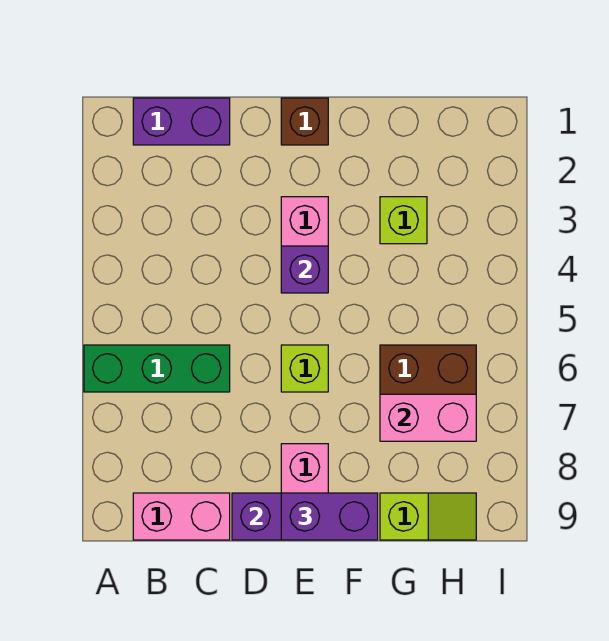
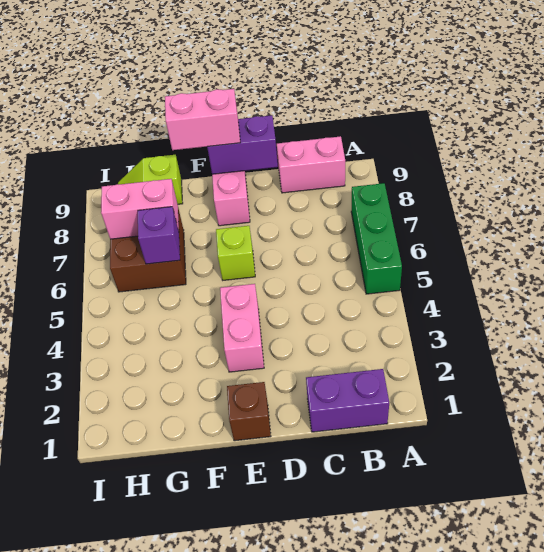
green 1x3 brick [84,345,230,392] -> green 1x3 brick turned to [351,183,402,294]
purple 1x1 brick [281,246,328,293] -> purple 1x1 brick moved to [138,207,180,264]
purple 1x2 brick [281,493,378,540] -> pink 1x2 brick [165,89,240,150]
lime 1x1 brick [380,197,427,244] -> none

